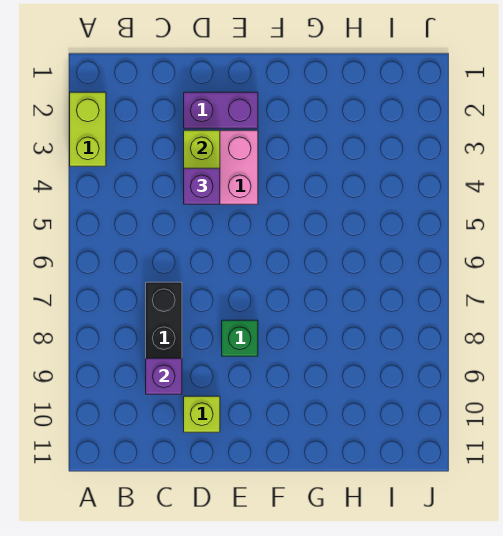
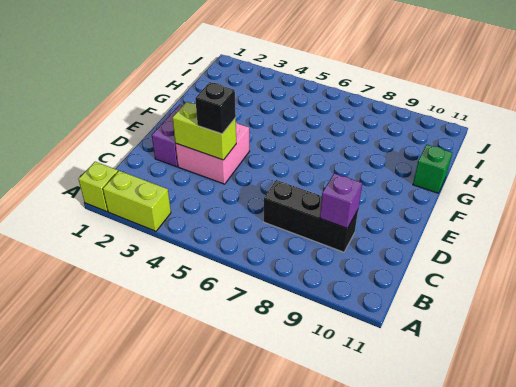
purple 1x1 brick [184,168,220,204] -> black 1x1 brick [195,82,236,134]
lime 1x1 brick [184,396,220,432] -> lime 1x1 brick moved to [78,162,118,212]
green 1x1 brick [222,320,258,356] -> green 1x1 brick moved to [413,145,452,193]

